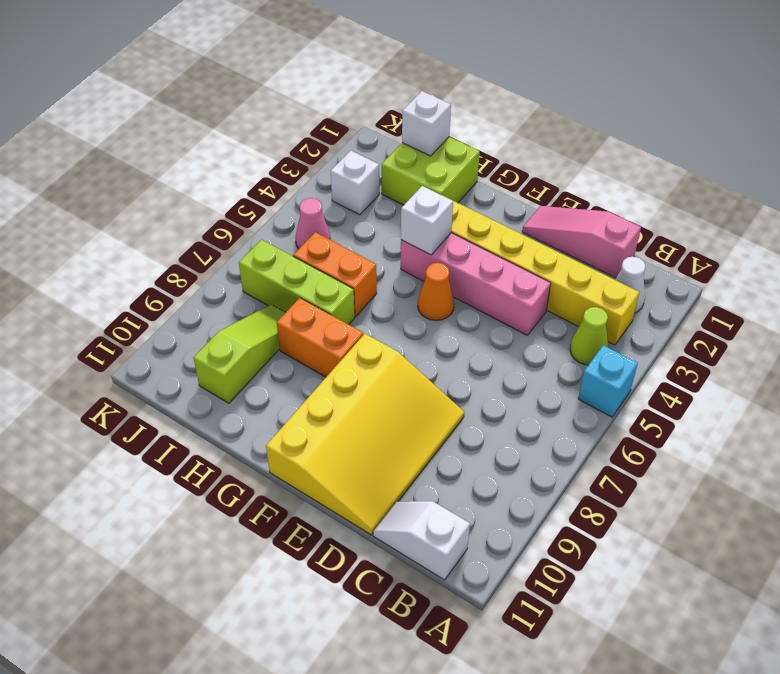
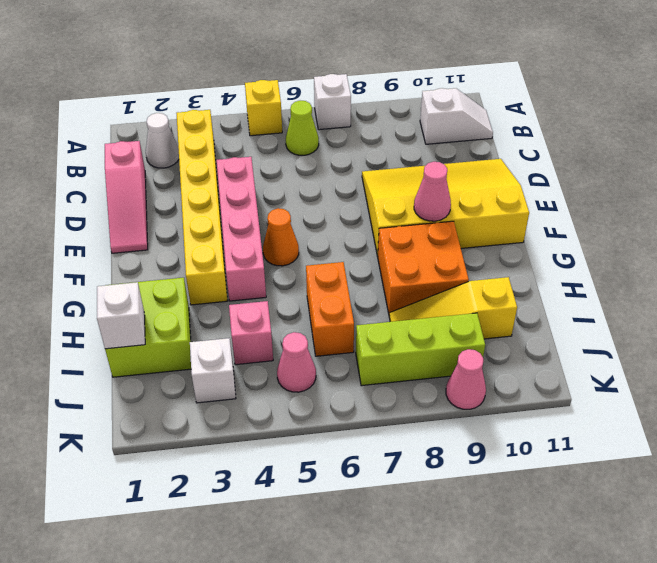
cyan 1x1 brick [578,345,638,417] -> yellow 1x1 brick [245,80,282,136]
lime 1x1 cone [570,307,608,365] -> lime 1x1 cone moved to [286,101,319,155]
white 1x2 slope [373,501,470,580] -> white 1x2 slope turned to [420,88,493,144]
none -> pink 1x1 cone [414,162,451,221]
white 1x1 brick [401,186,453,255] -> white 1x1 brick moved to [314,74,351,130]
orange 1x2 brick [277,298,363,377] -> orange 2x2 brick [378,221,469,316]
lime 1x3 brick [239,240,355,324] -> lime 1x3 brick turned to [356,313,485,386]
none -> pink 1x1 brick [229,301,273,365]
lime 1x3 slope [194,305,286,403] -> yellow 1x3 slope [389,277,517,339]
none -> pink 1x1 cone [446,349,486,409]

